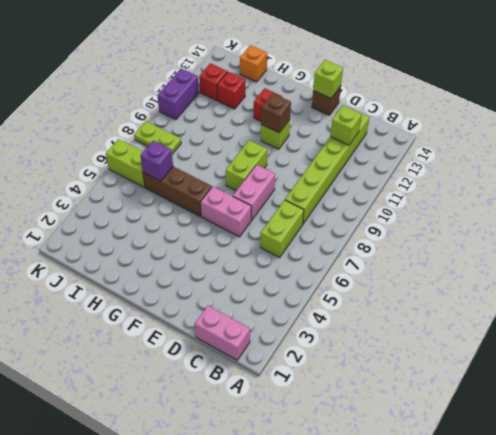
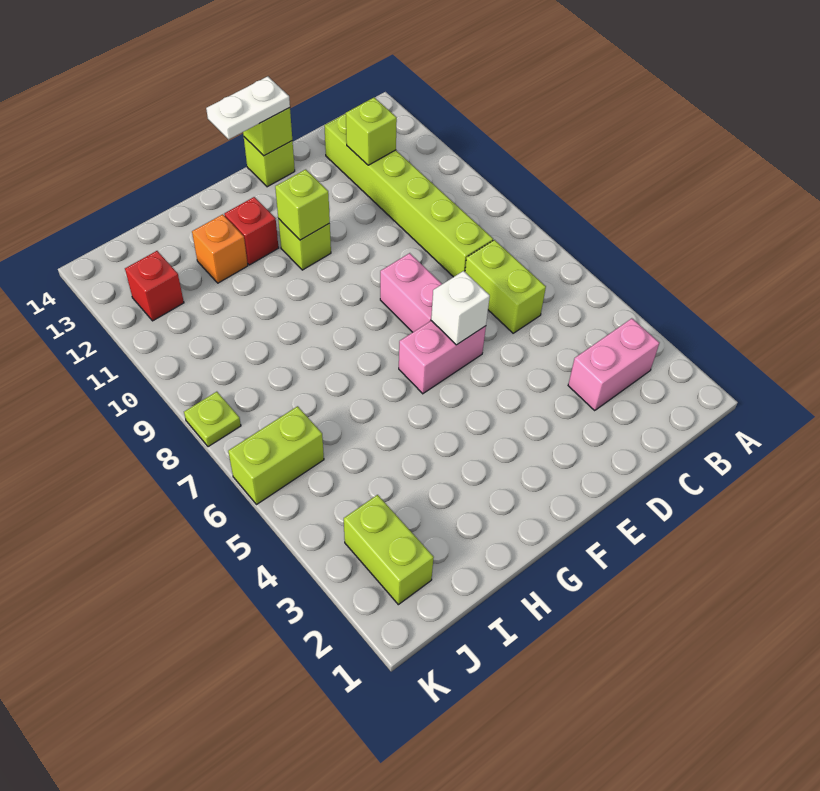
pink 1x2 brick [195,306,250,360] -> pink 1x2 brick moved to [568,318,659,410]
none -> white 1x1 brick [431,271,490,345]
brown 1x1 brick [312,86,341,115] -> lime 1x1 brick [244,137,295,187]
none -> white 1x2 plate [206,76,290,139]
lime 1x2 brick [226,140,267,191] -> lime 1x2 brick moved to [344,495,434,605]
brown 1x1 brick [261,93,291,133] -> lime 1x1 brick [275,169,330,240]
brown 1x3 brick [143,167,212,217] -> none
purple 1x1 brick [140,141,173,181] -> none
red 1x1 brick [217,72,245,109] -> none
orange 1x1 brick [240,45,267,82] -> orange 1x1 brick moved to [192,214,248,283]
lime 1x2 plate [134,121,181,154] -> lime 1x1 plate [184,392,241,447]
purple 1x2 brick [157,69,199,120] -> none

